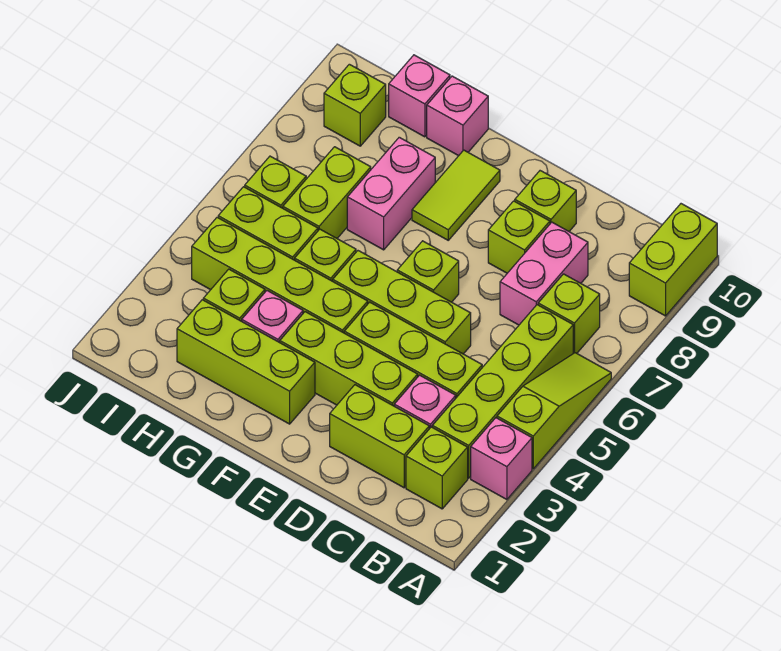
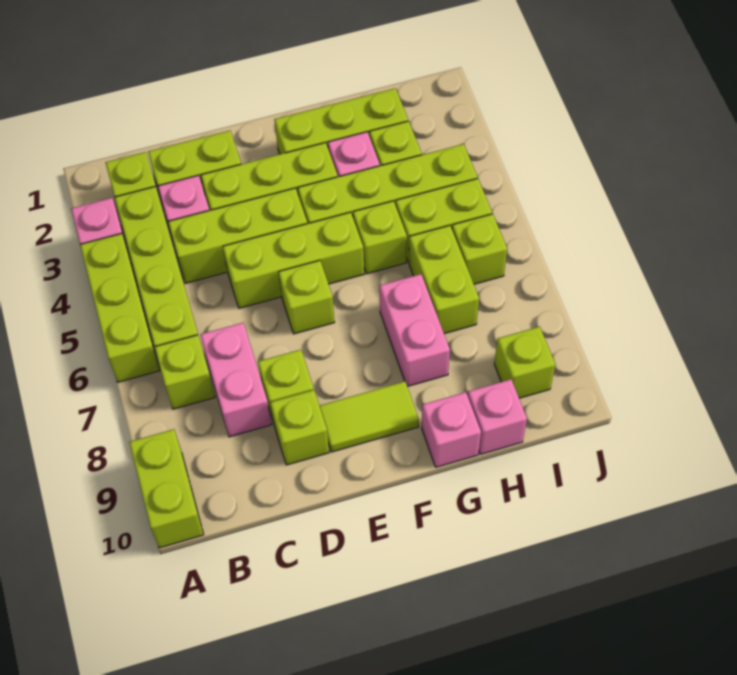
lime 1x3 slope [497,353,611,469] -> lime 1x3 brick [80,234,160,382]
lime 1x2 tile [412,150,500,240] -> lime 1x2 tile turned to [319,381,419,452]

